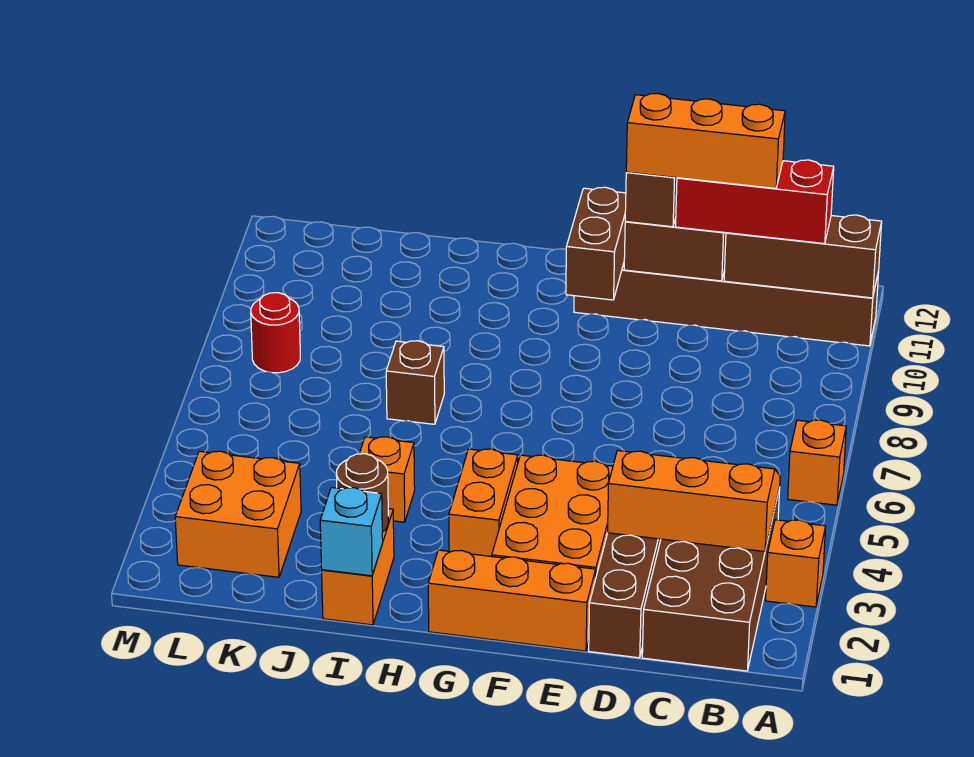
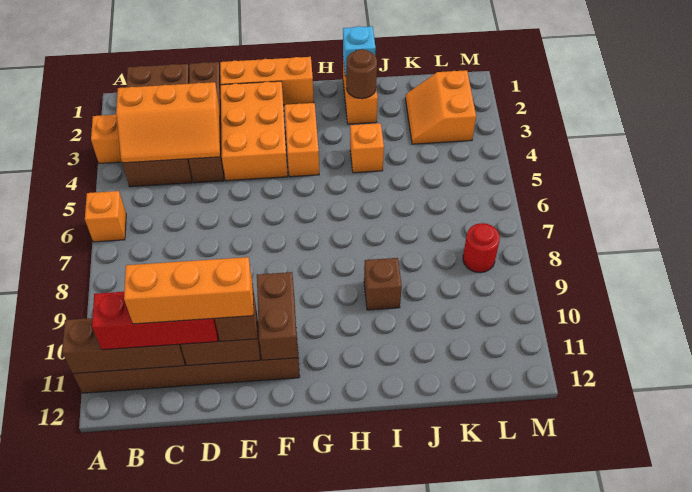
brown 1x1 brick [386,341,444,424] -> brown 1x1 brick moved to [364,258,402,310]
orange 2x2 brick [175,451,301,577] -> orange 2x2 slope [405,70,476,144]

